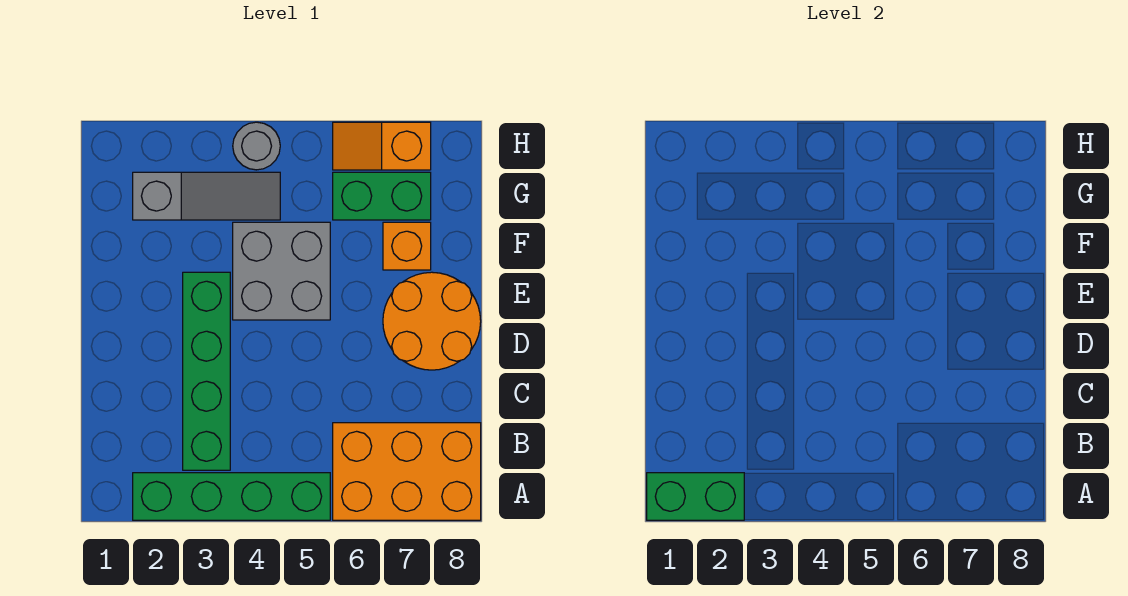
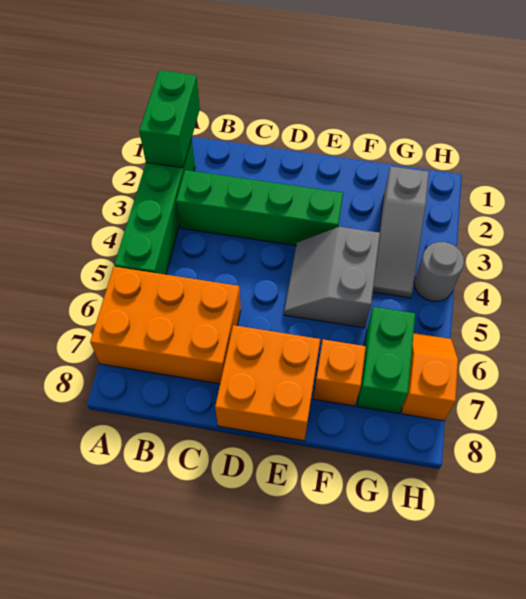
orange 2x3 brick [333,423,481,520] -> orange 2x3 brick turned to [90,267,241,384]
orange 2x2 round brick [383,272,481,370] -> orange 2x2 brick [215,325,320,441]
grey 2x2 brick [233,222,330,320] -> grey 2x2 slope [284,227,380,328]

